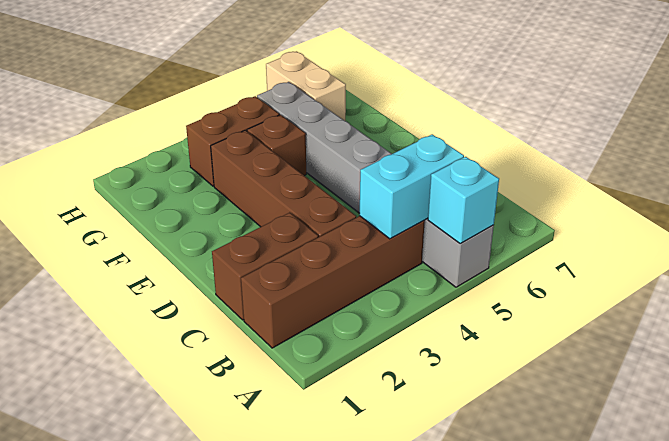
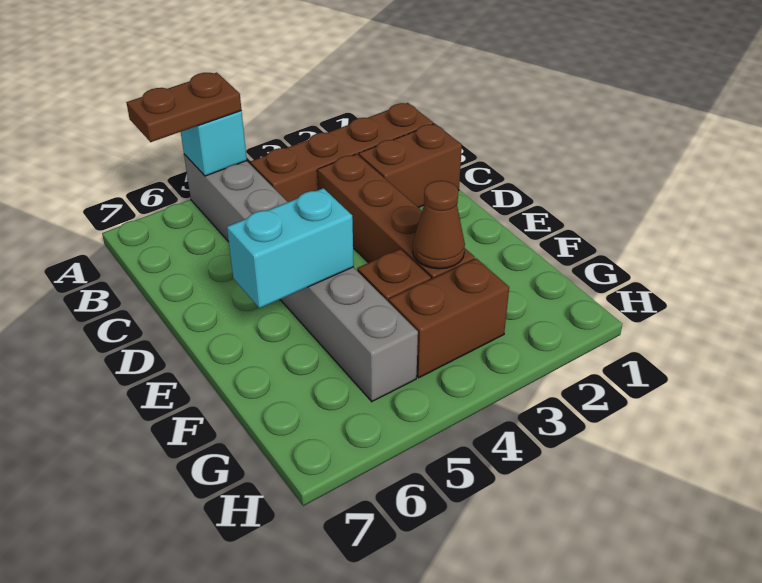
none -> brown 1x2 plate [126,73,242,142]
cyan 1x2 brick [360,134,464,239] -> cyan 1x2 brick moved to [227,188,354,308]
none -> brown 1x1 cone [413,181,465,269]
tan 1x2 brick [266,51,346,121] -> none

